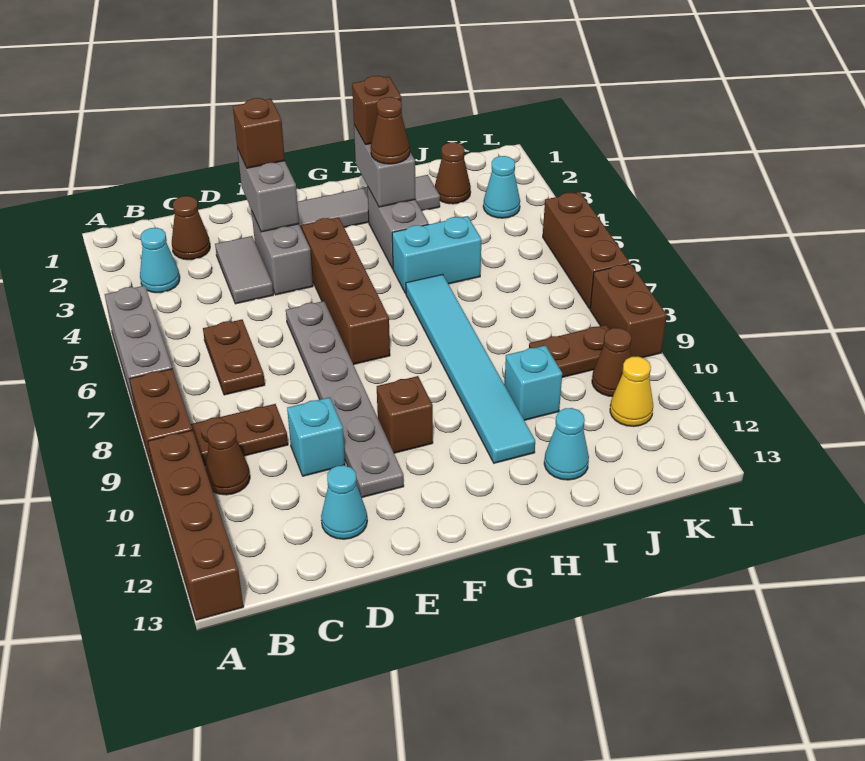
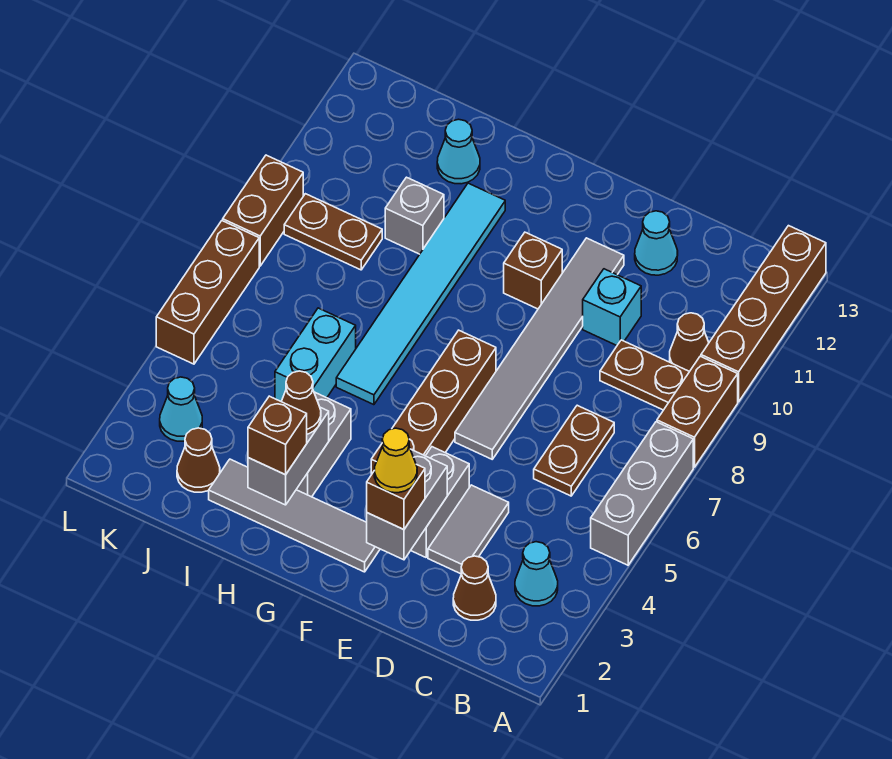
grey 1x6 plate [286,301,404,498] -> grey 1x6 tile [455,238,624,459]
cyan 1x2 brick [392,216,481,294] -> cyan 1x2 brick turned to [275,308,356,401]
cyan 1x1 brick [504,345,562,420] -> grey 1x1 brick [385,177,444,254]
brown 1x1 cone [592,328,631,397] -> none
yellow 1x1 cone [610,357,653,427] -> yellow 1x1 cone moved to [374,428,417,493]

